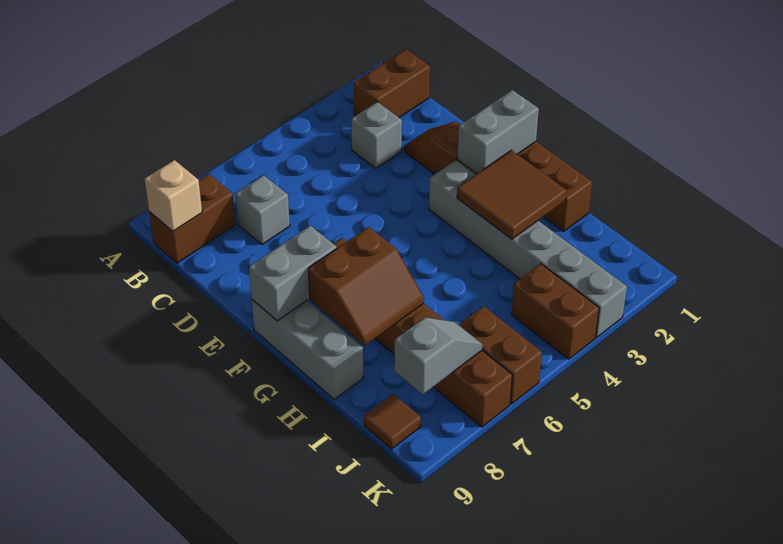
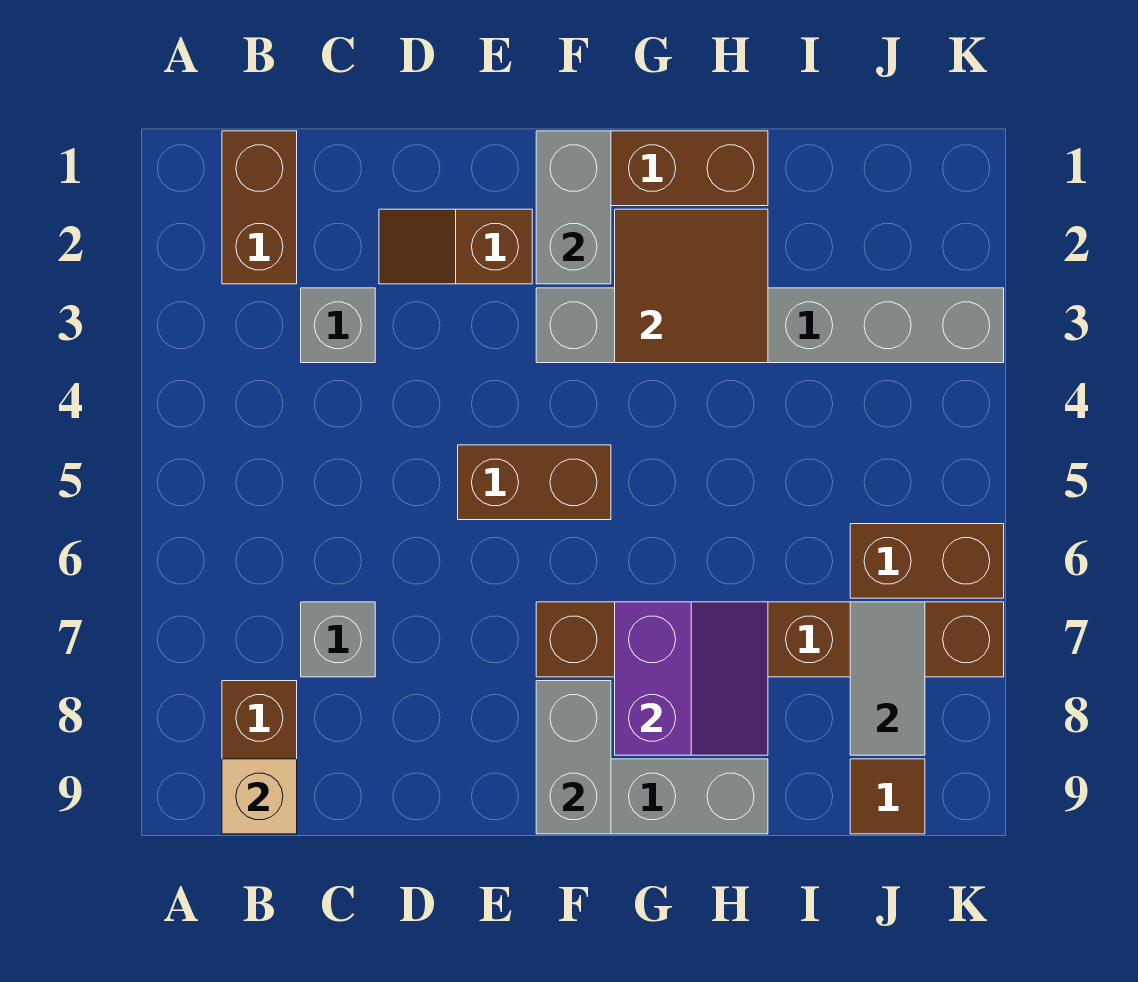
brown 2x2 slope [308,227,424,346] -> purple 2x2 slope [615,602,768,755]
brown 1x2 brick [512,264,599,359] -> brown 1x2 brick moved to [458,445,611,520]
grey 1x2 slope [395,317,483,394] -> grey 1x2 tile [850,602,925,755]

